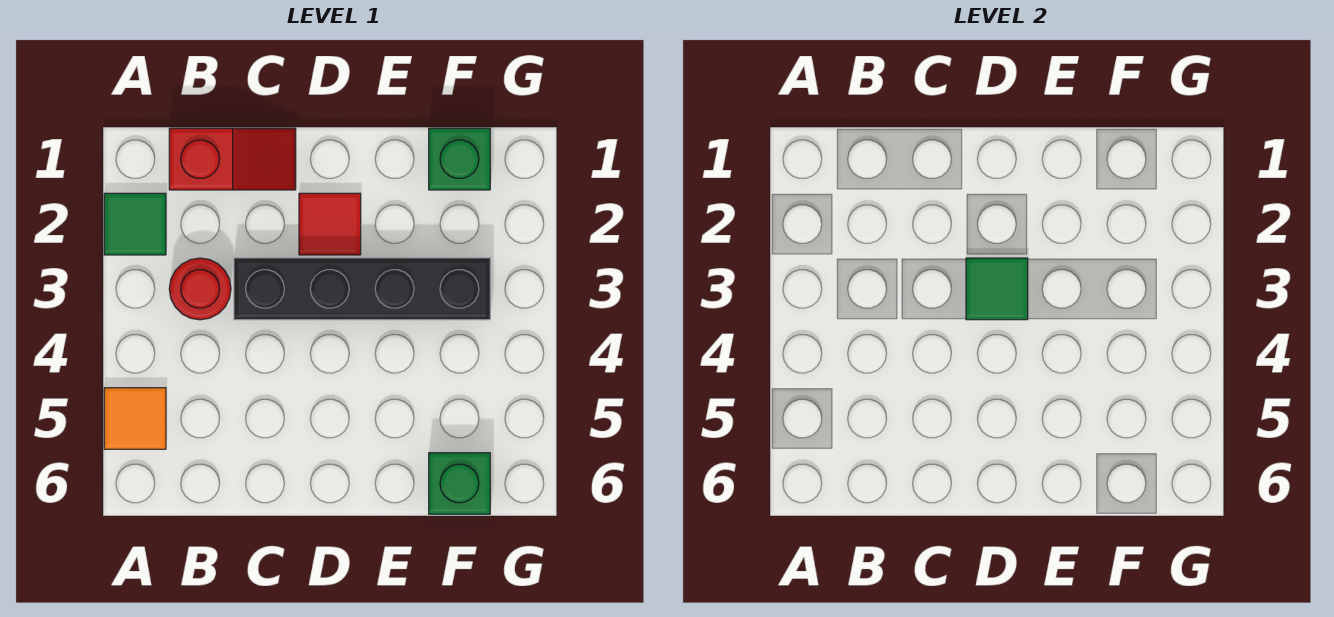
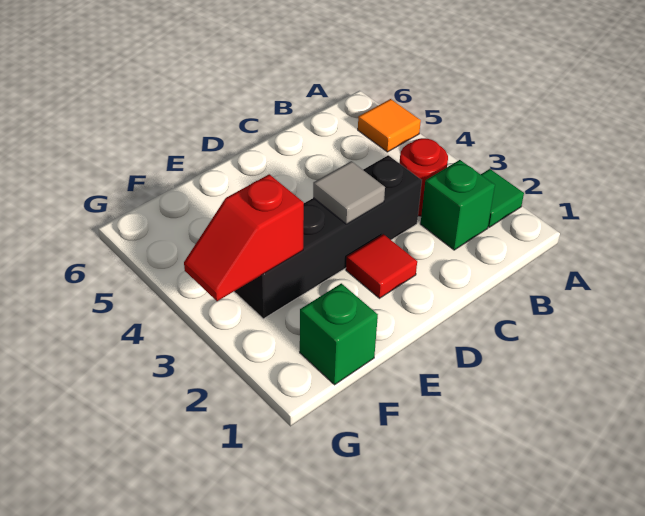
red 1x2 slope [169,128,296,190] -> red 1x2 slope moved to [184,174,304,301]
green 1x1 tile [966,258,1028,320] -> grey 1x1 tile [313,161,385,224]
green 1x1 brick [429,453,490,514] -> green 1x1 brick moved to [421,160,495,250]

